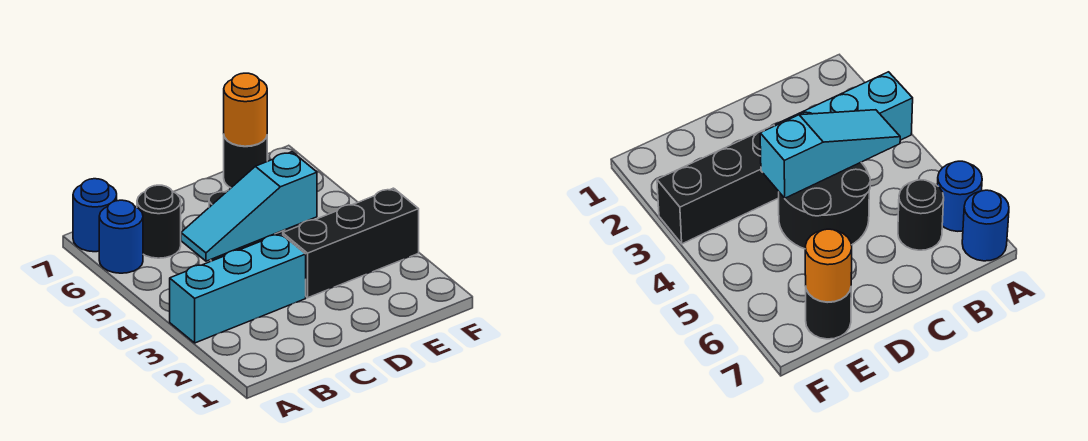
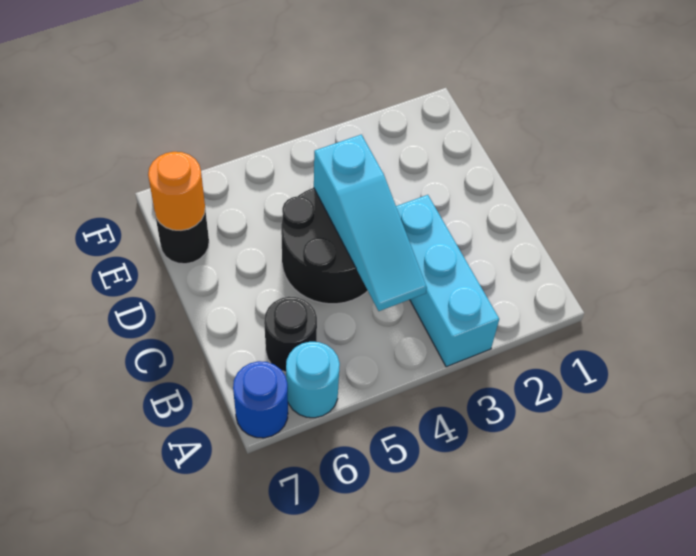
blue 1x1 round brick [99,200,143,273] -> cyan 1x1 round brick [286,342,340,418]
black 1x3 brick [283,188,419,298] -> none

